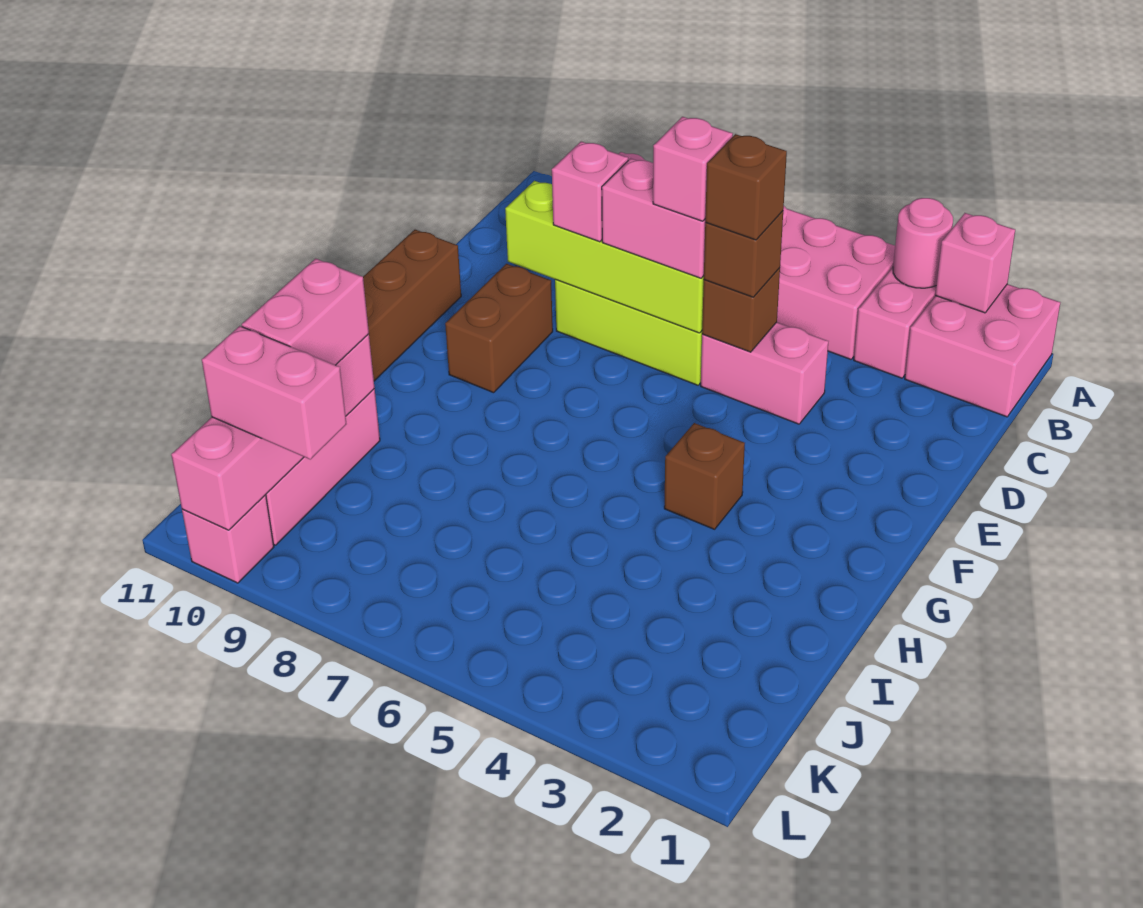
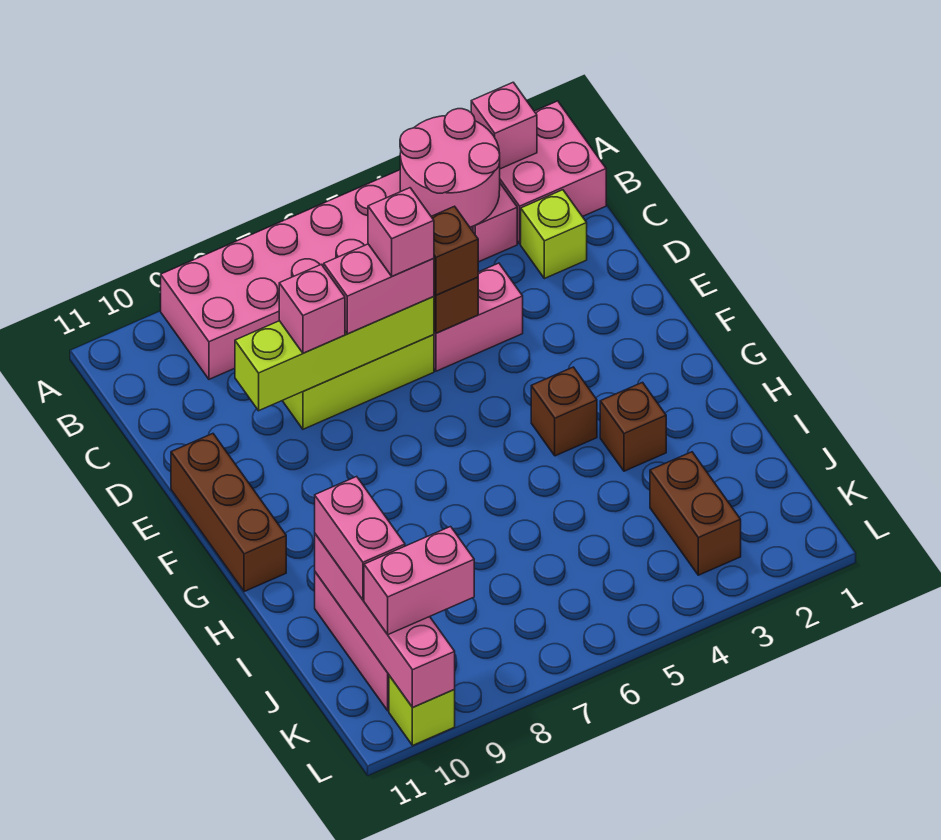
pink 1x1 round brick [893,198,953,288] -> pink 2x2 round brick [400,109,500,227]
none -> lime 1x1 brick [521,190,587,279]
brown 1x1 brick [705,134,787,240] -> brown 1x1 brick moved to [600,382,666,471]
brown 1x2 brick [445,264,553,393] -> brown 1x2 brick moved to [650,452,741,575]
pink 1x1 brick [182,495,274,583] -> lime 1x1 brick [389,676,455,746]

